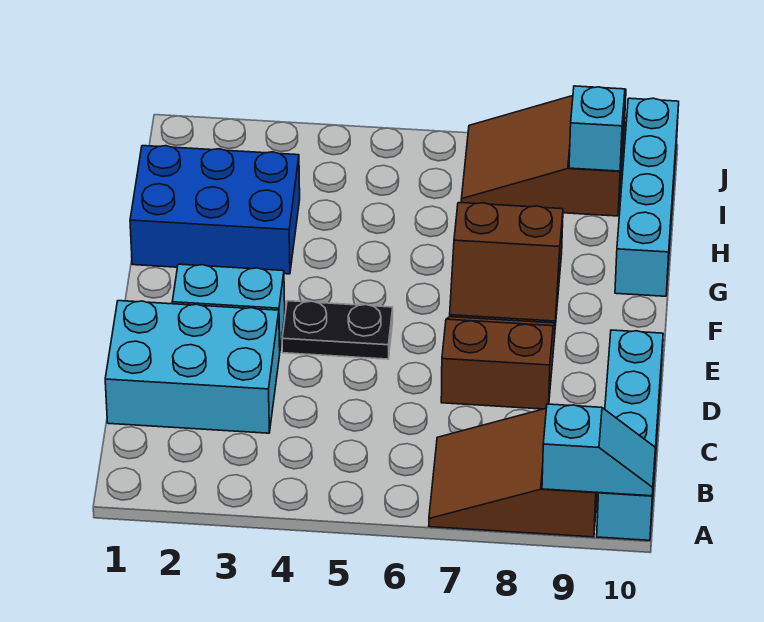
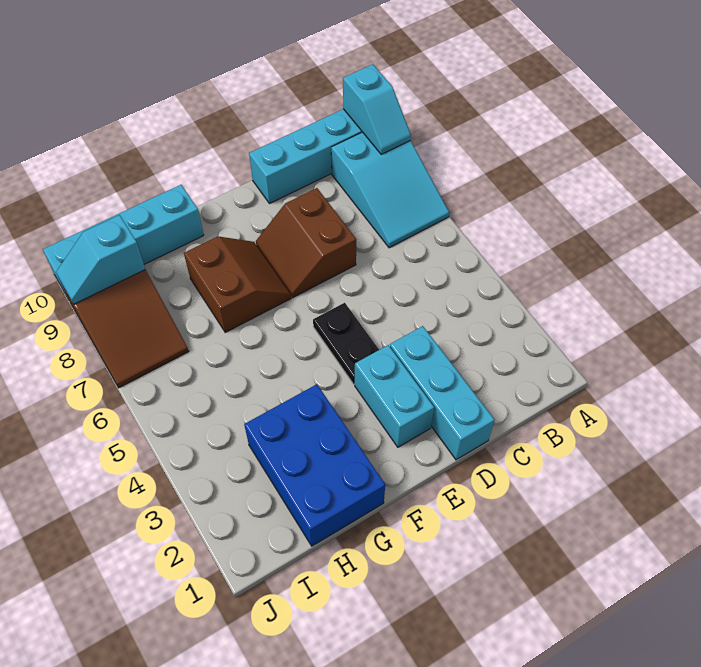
brown 2x3 slope [429,409,597,537] -> cyan 2x3 slope [331,132,449,248]
cyan 1x2 slope [542,404,655,496] -> cyan 1x2 slope turned to [343,64,411,154]
cyan 2x3 brick [105,301,280,433] -> cyan 1x3 brick [390,326,495,460]

